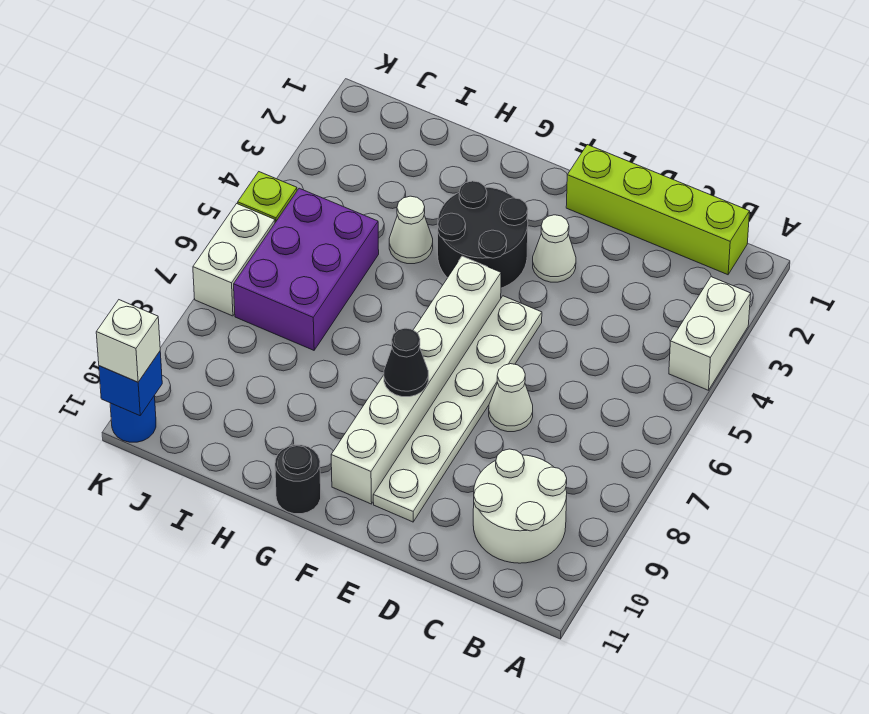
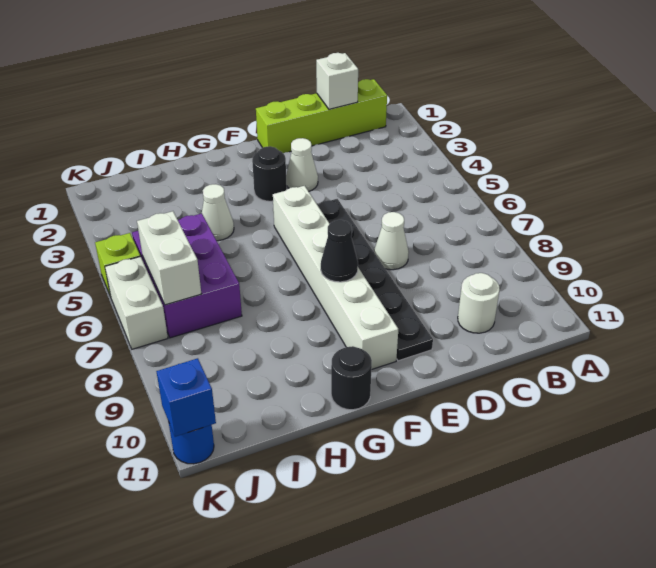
white 1x2 brick [669,277,751,390] -> white 1x2 brick moved to [137,211,201,305]
white 2x2 round brick [473,449,567,563] -> white 1x1 round brick [458,273,500,333]
white 1x6 plate [373,296,542,522] -> black 1x6 plate [317,199,433,361]
black 2x2 round brick [438,181,528,288] -> black 1x1 round brick [252,146,287,201]
white 1x1 brick [96,300,160,382] -> white 1x1 brick moved to [316,53,358,109]

